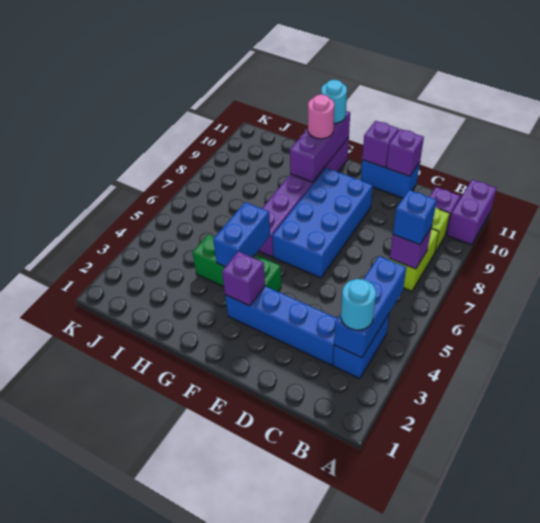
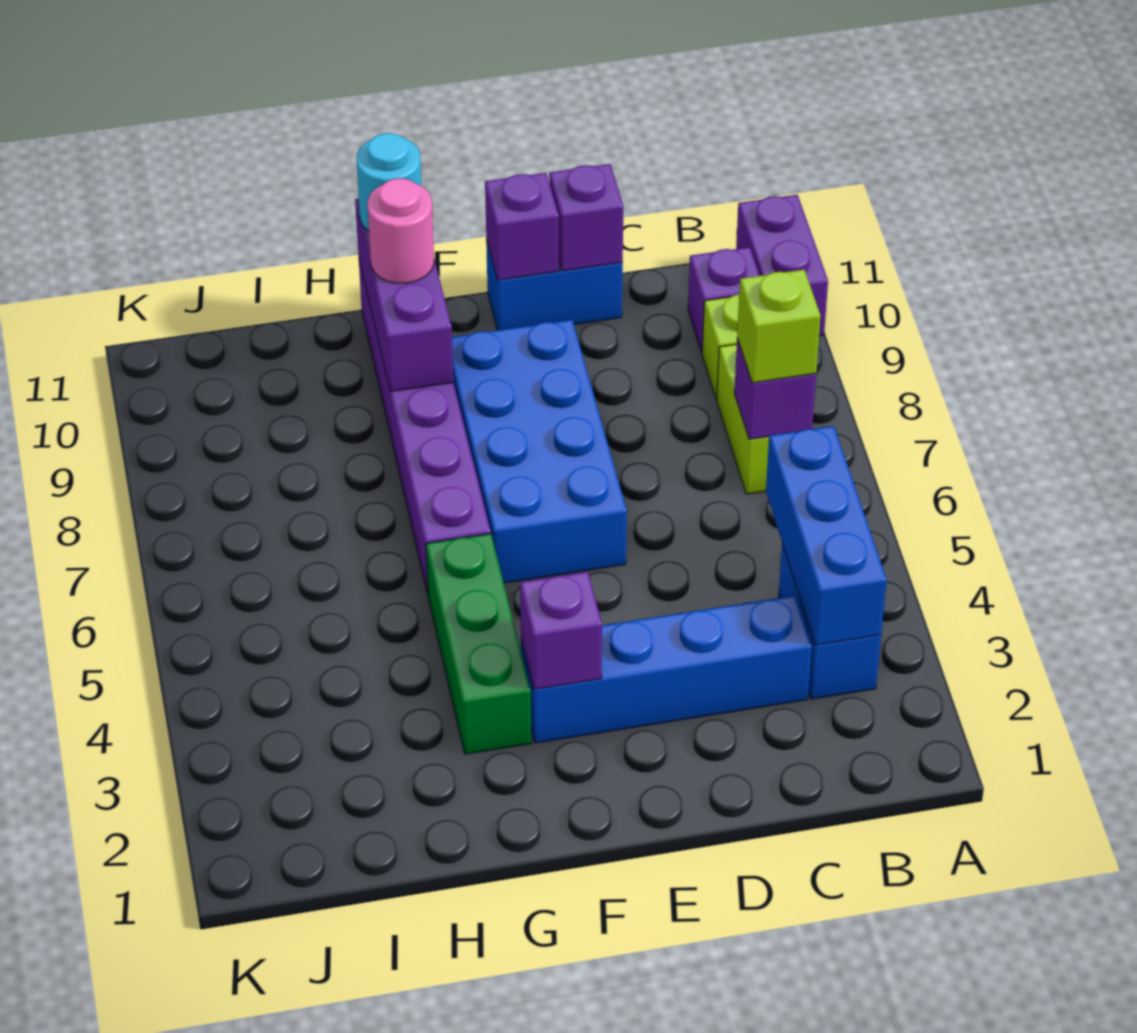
cyan 1x1 round brick [341,279,376,330] -> none
blue 1x1 brick [393,190,437,245] -> lime 1x1 brick [737,270,820,383]
green 1x3 brick [192,235,281,292] -> green 1x3 brick turned to [426,534,531,754]
blue 1x2 brick [213,202,270,267] -> none

